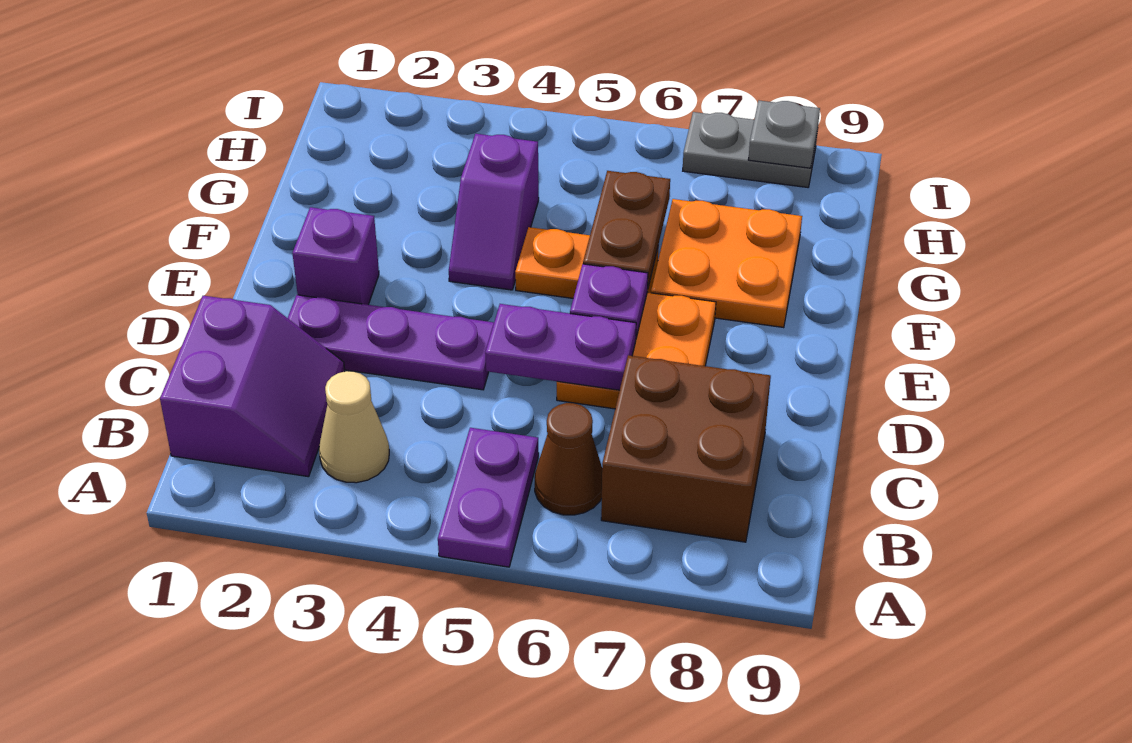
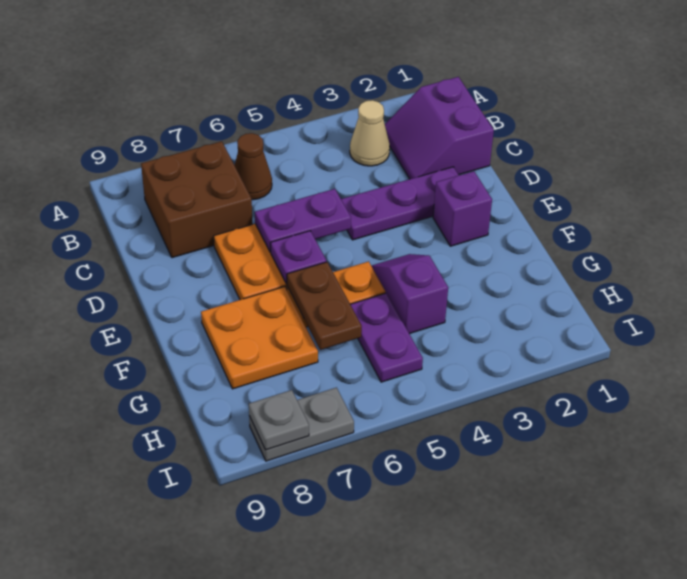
purple 1x2 plate [438,428,539,567] -> purple 1x2 plate moved to [350,293,423,382]

